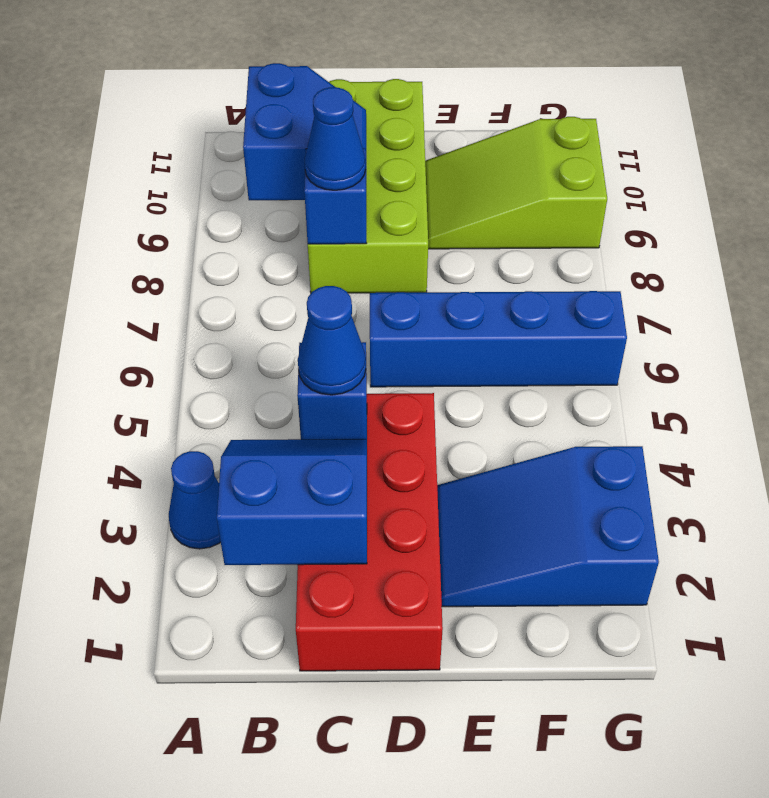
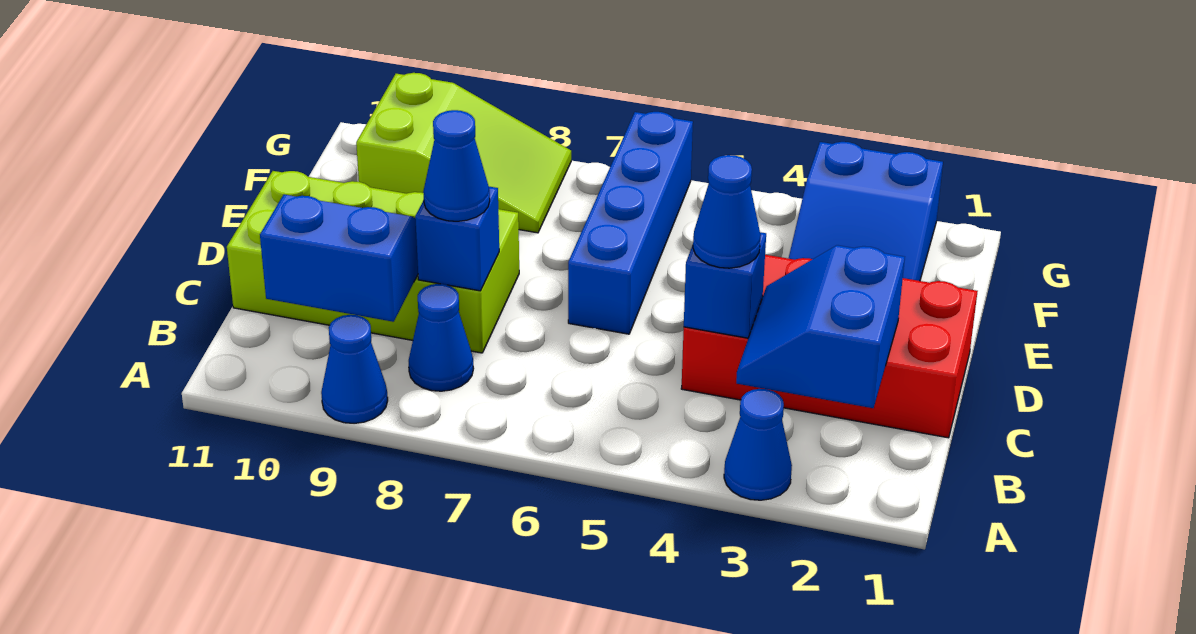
none -> blue 1x1 cone [321,315,388,423]
none -> blue 1x1 cone [409,284,474,391]
lime 2x3 slope [425,117,607,249] -> lime 2x3 slope turned to [356,73,571,233]

